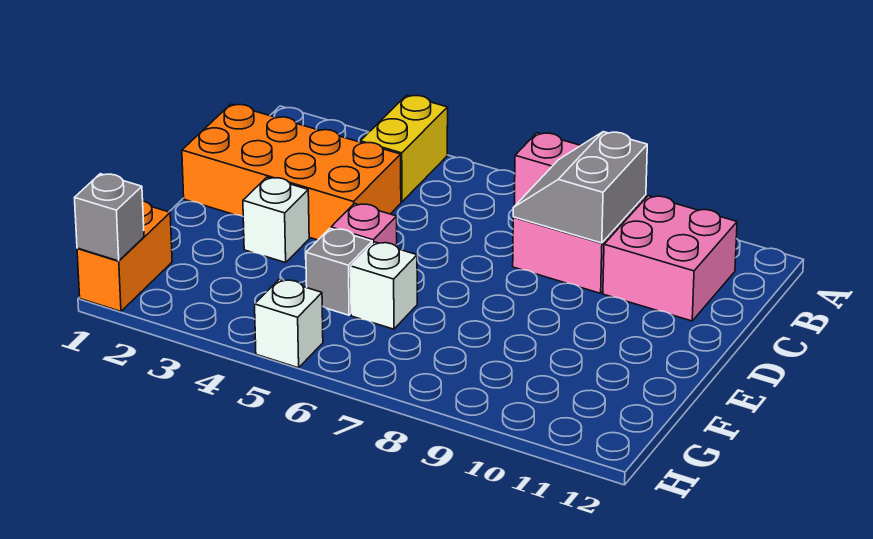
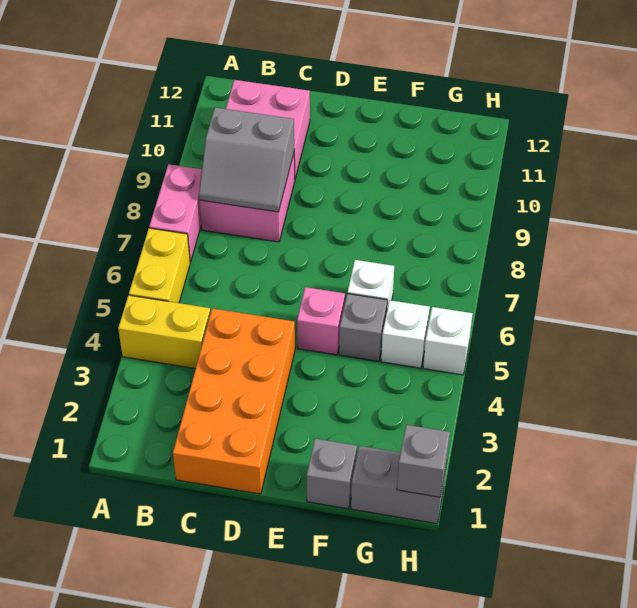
none -> yellow 1x2 brick [129,228,190,303]
white 1x1 brick [243,177,309,263] -> white 1x1 brick moved to [381,300,430,368]
none -> grey 1x1 brick [307,439,357,509]
orange 1x2 brick [77,201,172,311] -> grey 1x2 brick [351,446,447,524]

